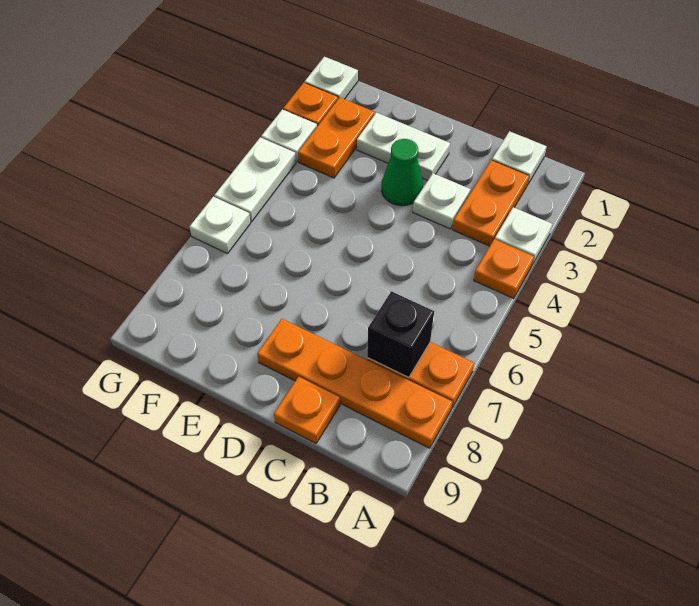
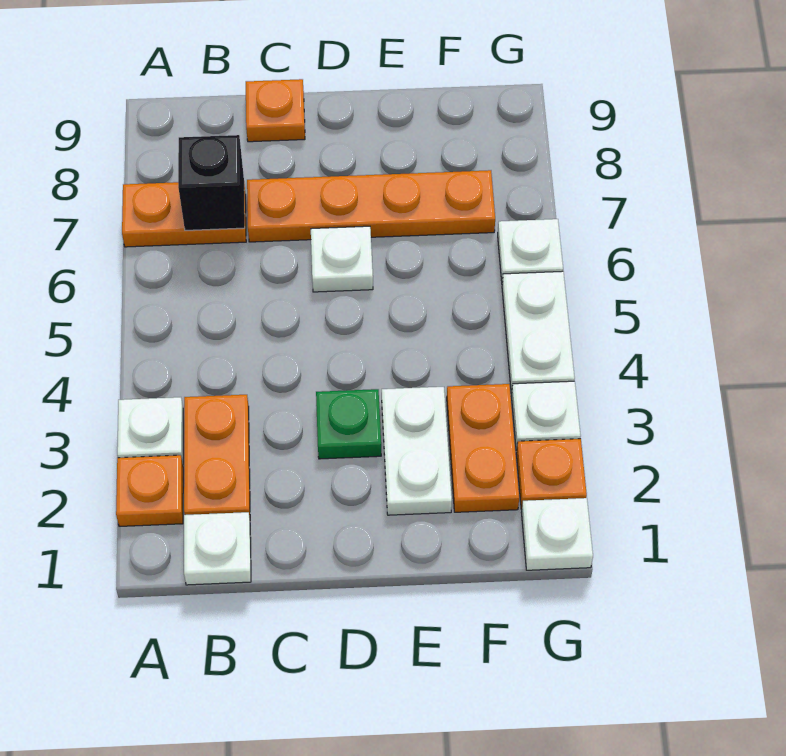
orange 1x1 plate [474,239,534,298] -> orange 1x1 plate moved to [116,455,183,526]
orange 1x4 plate [258,319,453,448] -> orange 1x4 plate moved to [247,170,495,242]
white 1x1 plate [413,173,470,229] -> white 1x1 plate moved to [311,226,373,292]
white 1x2 plate [357,113,450,180] -> white 1x2 plate turned to [382,387,452,515]
green 1x1 cone [381,139,423,206] -> green 1x1 plate [316,389,381,459]

